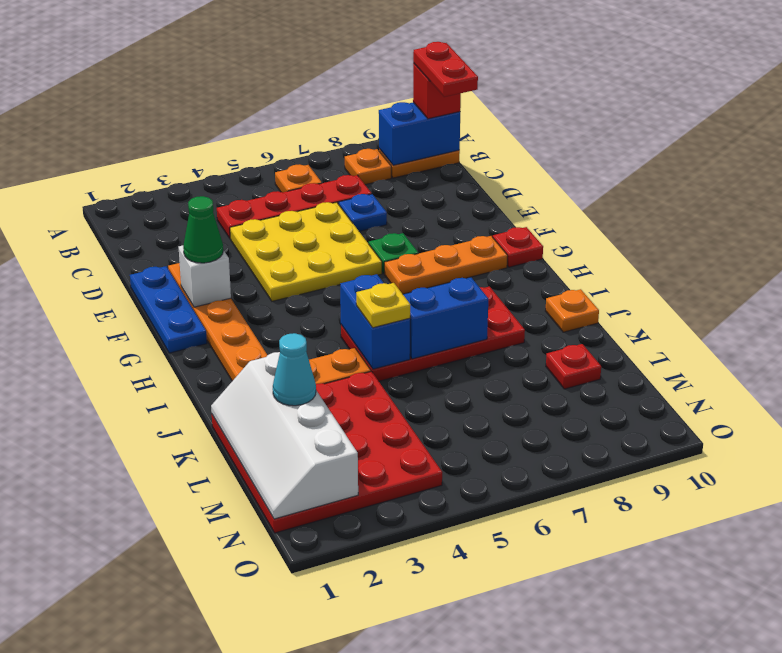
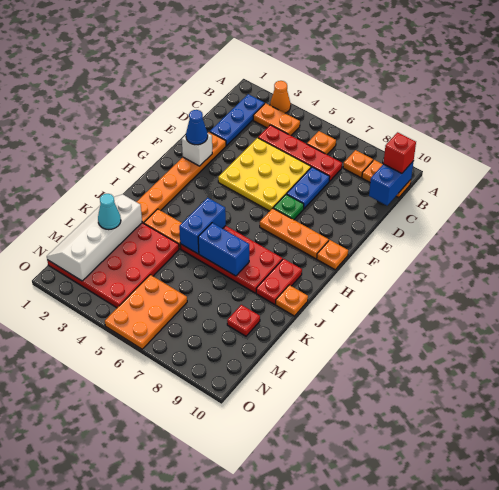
none -> orange 1x1 cone [270,81,291,113]
none -> orange 1x2 plate [253,103,300,135]
blue 1x2 brick [379,102,460,165] -> blue 1x2 brick turned to [369,161,414,205]
red 1x2 plate [413,42,478,97] -> red 1x2 plate moved to [256,259,302,304]
blue 1x1 plate [339,194,387,231] -> blue 1x2 plate [287,167,330,209]
blue 1x3 plate [130,266,207,353] -> blue 1x3 plate moved to [210,94,265,146]
green 1x1 cone [183,196,223,263] -> blue 1x1 cone [186,110,208,145]
red 1x1 plate [493,227,543,267] -> orange 1x1 plate [317,240,348,270]
yellow 1x1 plate [356,283,410,328] -> none
none -> orange 2x3 plate [105,275,187,349]

